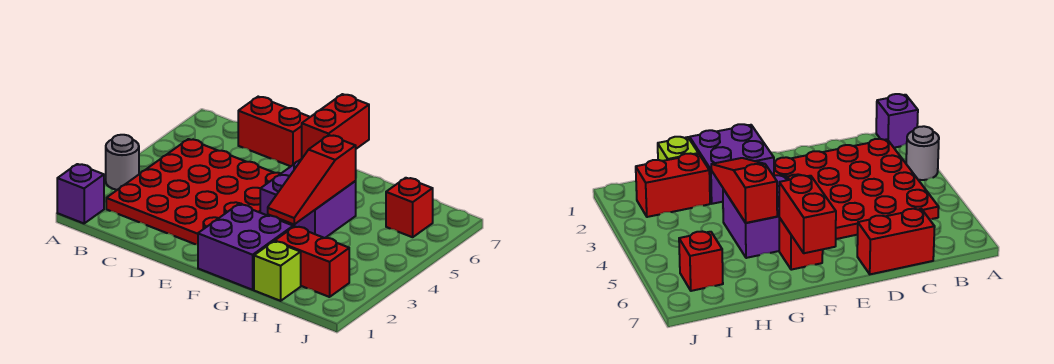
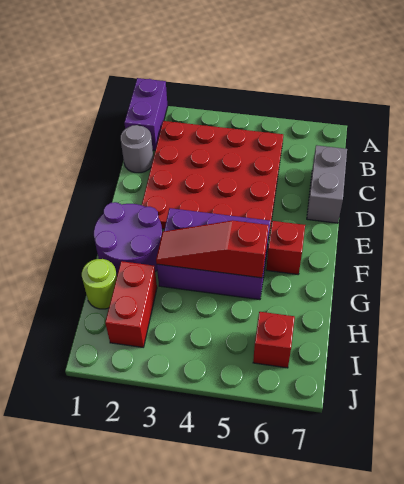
purple 1x1 brick [57,164,104,223] -> purple 1x2 brick [124,78,168,150]
grey 1x1 round brick [106,135,139,190] -> grey 1x1 round brick moved to [121,125,153,173]
red 1x2 brick [238,97,310,166] -> grey 1x2 brick [307,145,347,223]
purple 2x2 brick [198,204,293,290] -> purple 2x2 round brick [94,202,162,275]
purple 2x2 brick [260,160,356,238] -> purple 2x3 brick [157,208,270,300]
red 1x2 brick [302,94,369,158] -> none
lime 1x1 brick [254,241,301,301] -> lime 1x1 round brick [82,259,117,309]

